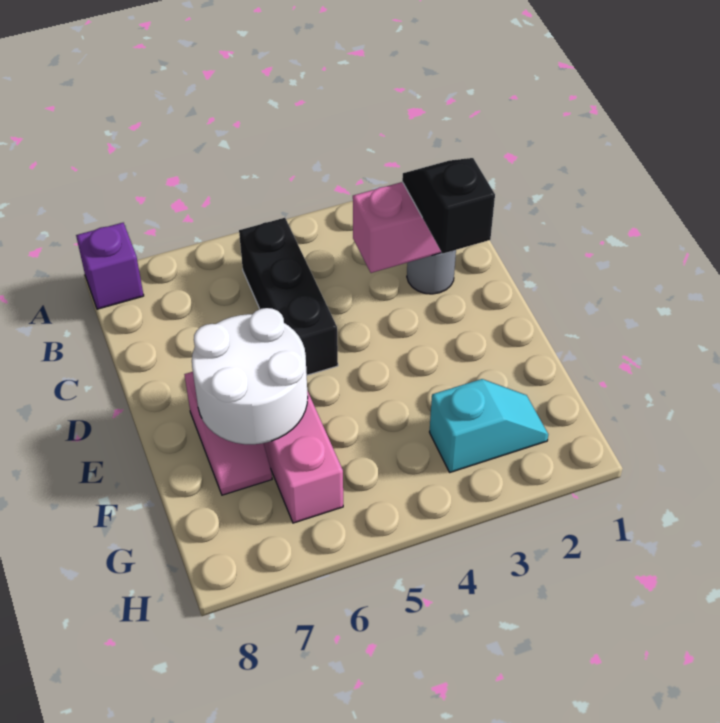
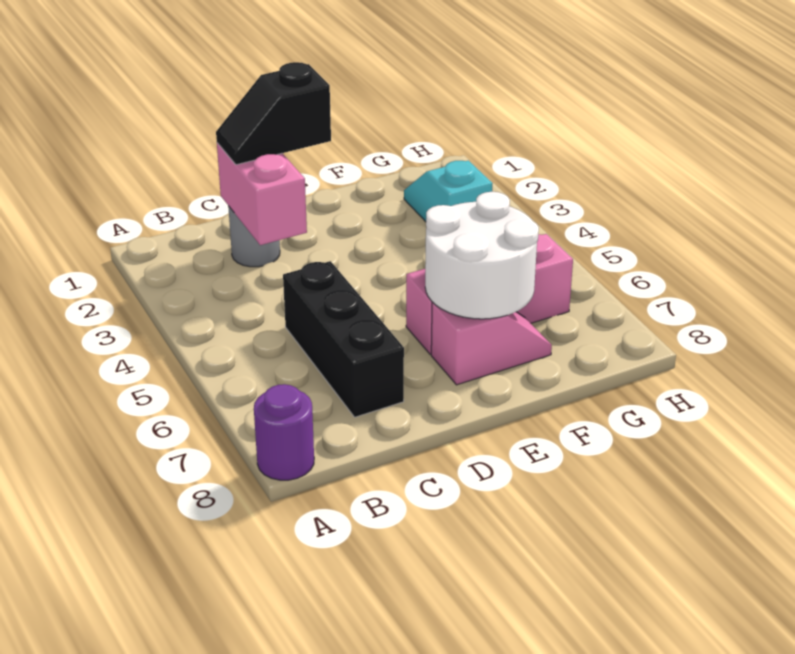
purple 1x1 brick [76,223,144,309] -> purple 1x1 round brick [254,384,314,480]
black 1x3 brick [239,218,338,375] -> black 1x3 brick turned to [283,261,404,417]

